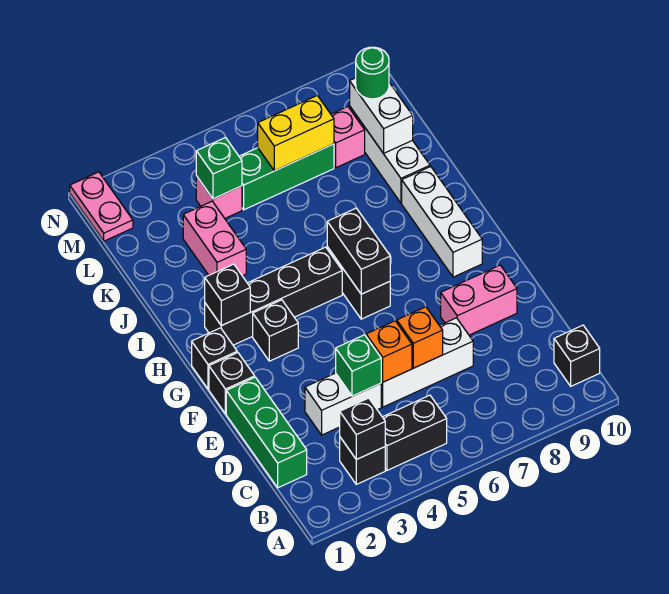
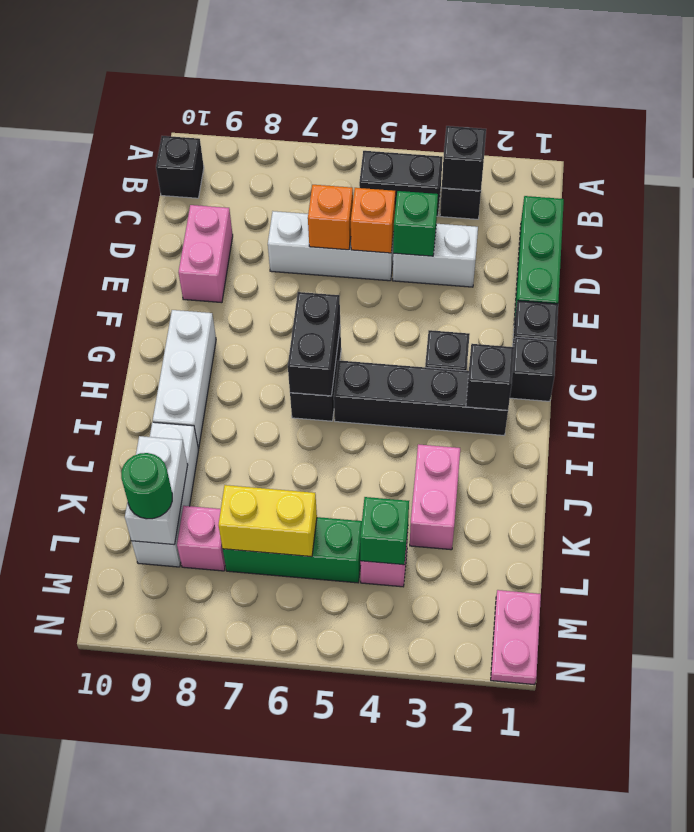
pink 1x2 brick [441,265,517,335] -> pink 1x2 brick turned to [178,205,233,303]

